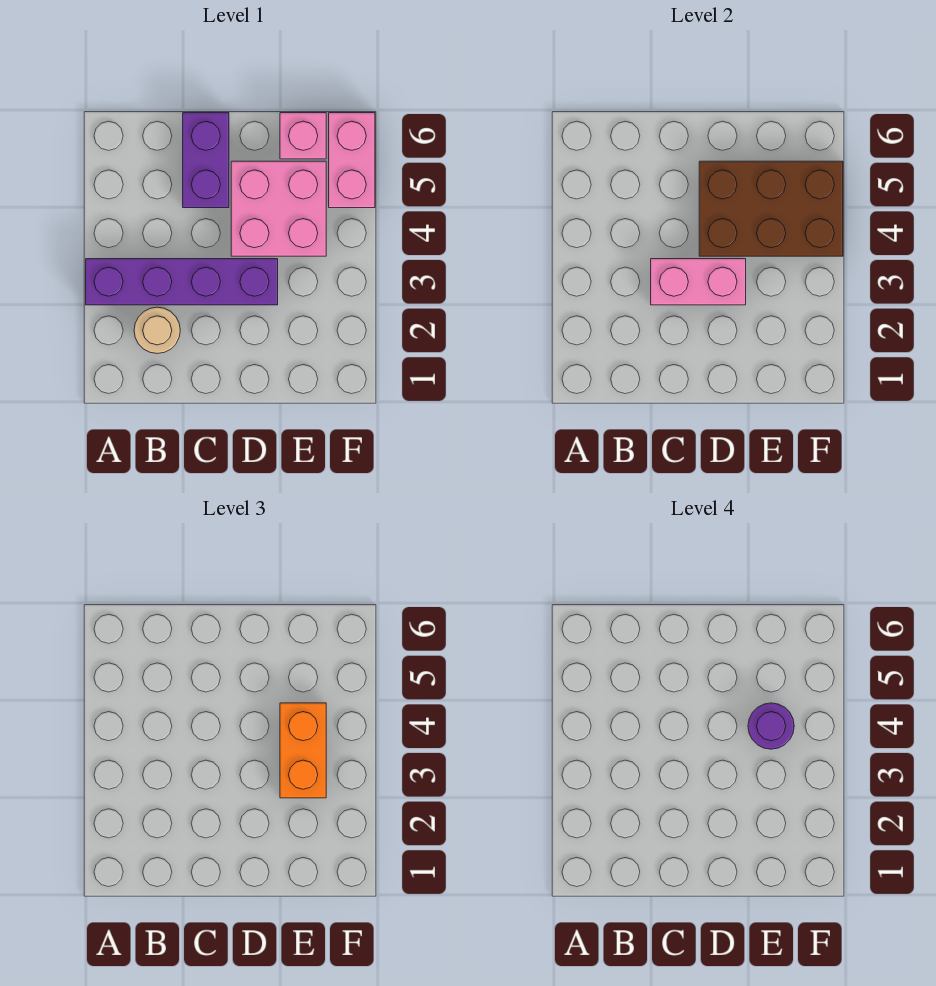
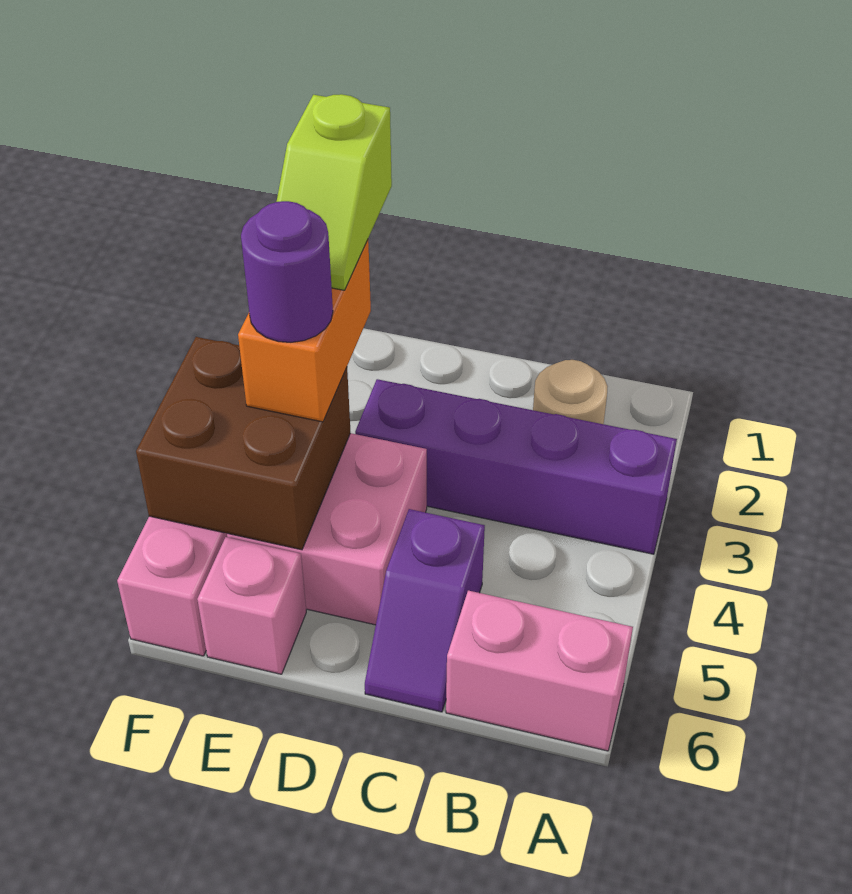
pink 1x2 brick [651,259,746,305] -> pink 1x2 brick moved to [446,591,633,751]
purple 1x2 brick [183,113,229,208] -> purple 1x2 slope [365,509,485,712]
brown 2x3 brick [699,161,843,256] -> brown 2x2 brick [136,337,351,550]
none -> lime 1x2 slope [277,94,392,290]

